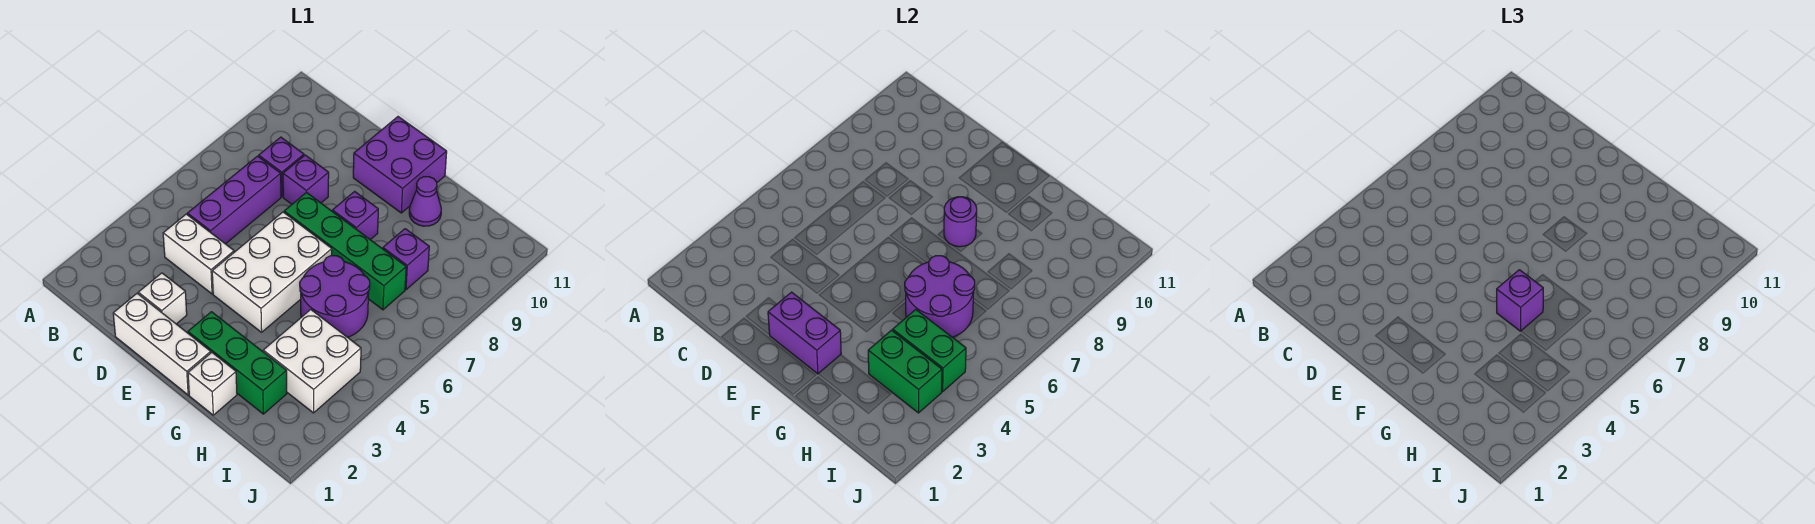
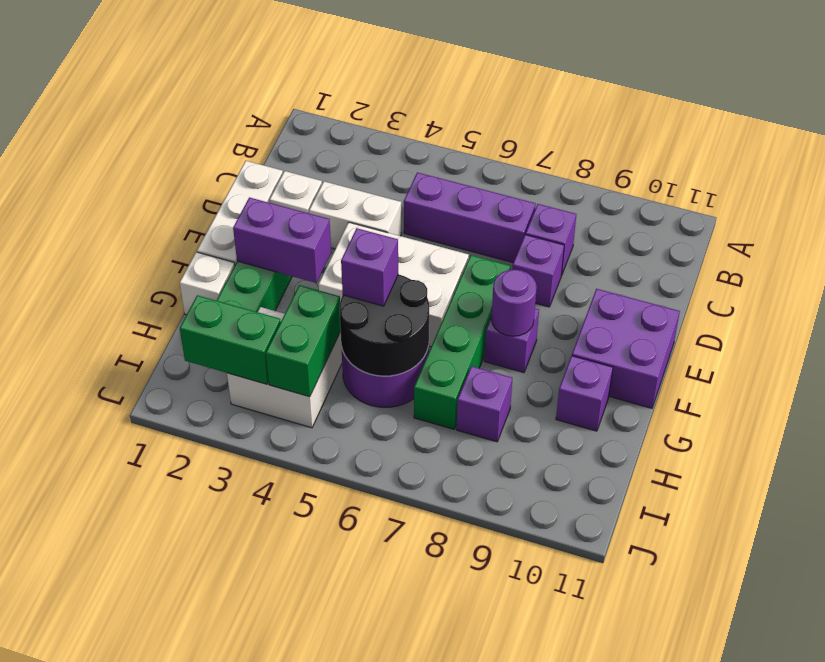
white 1x2 brick [163,214,234,294] -> white 1x2 brick turned to [309,181,401,249]
purple 1x2 brick [768,292,841,374] -> purple 1x2 brick turned to [233,197,331,283]
purple 2x2 round brick [905,256,975,337] -> black 2x2 round brick [339,274,429,376]
purple 1x1 cone [409,177,441,226] -> purple 1x1 brick [556,356,613,431]
green 1x2 brick [868,330,942,413] -> green 1x2 brick turned to [180,295,281,384]

